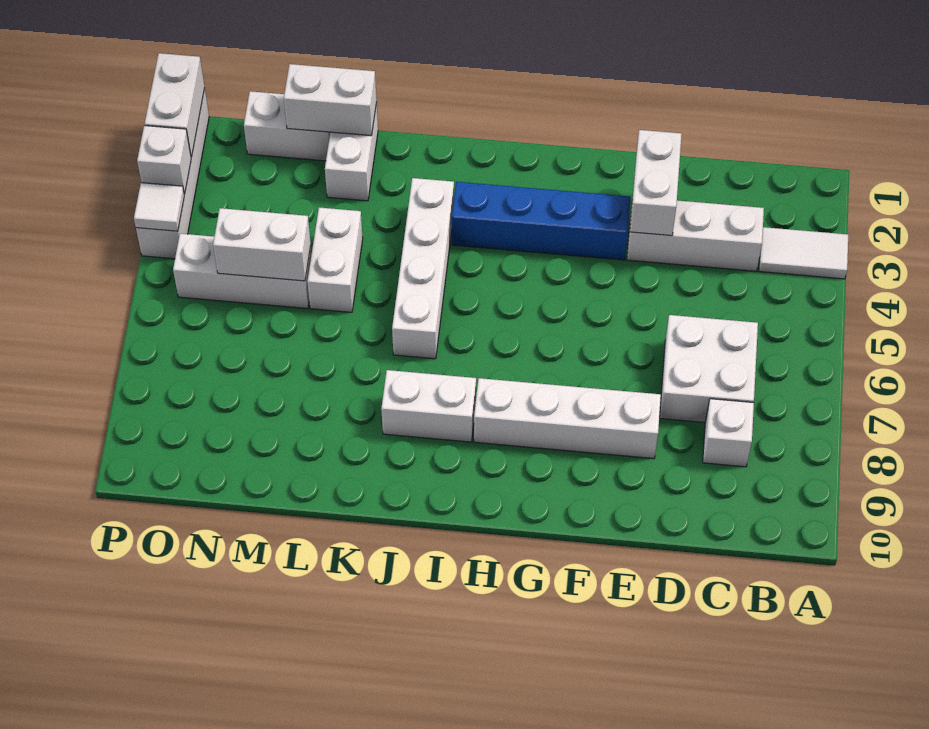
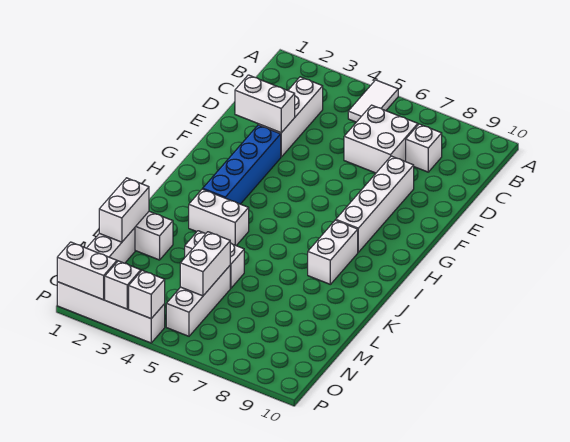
white 1x2 tile [759,227,848,279] -> white 1x2 tile moved to [348,80,398,122]
white 1x4 brick [392,178,454,359] -> white 1x2 brick [189,189,249,245]
white 1x1 tile [134,183,184,231] -> white 1x1 brick [129,270,165,319]

